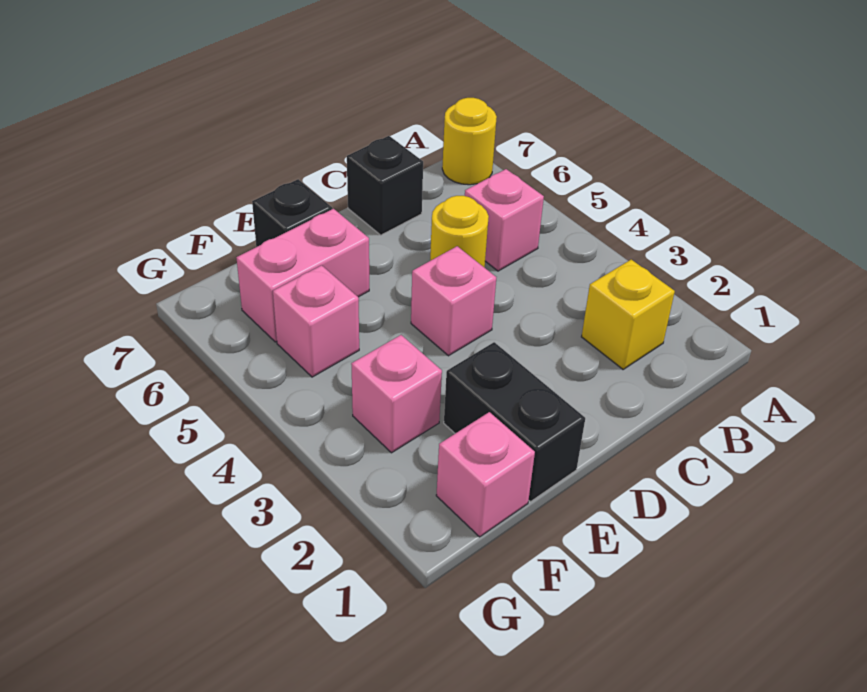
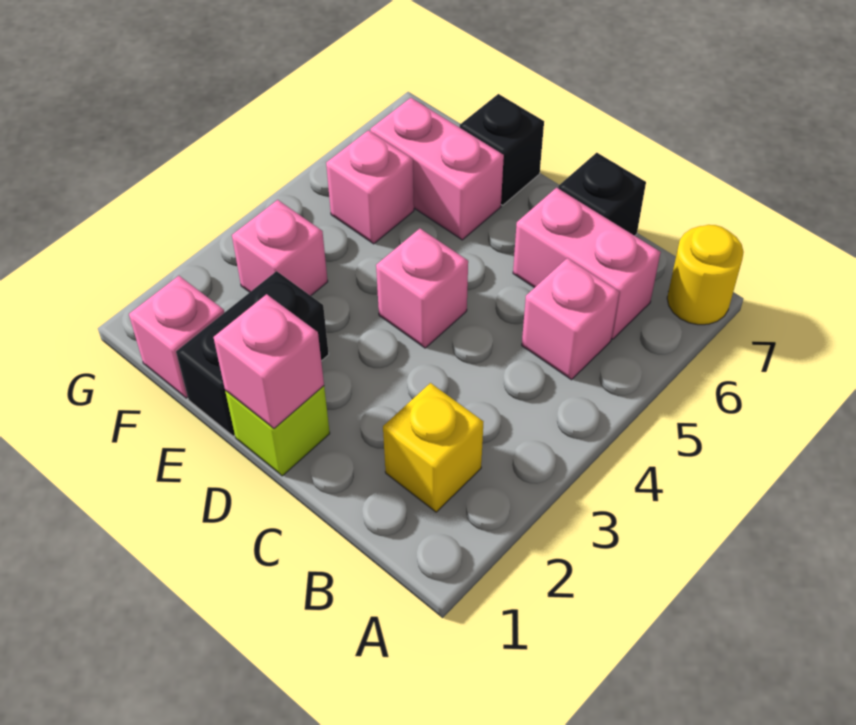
none -> pink 1x2 brick [513,188,661,339]
yellow 1x1 round brick [430,196,489,268] -> none
none -> lime 1x1 brick [225,386,330,476]
none -> pink 1x1 brick [213,294,324,429]

